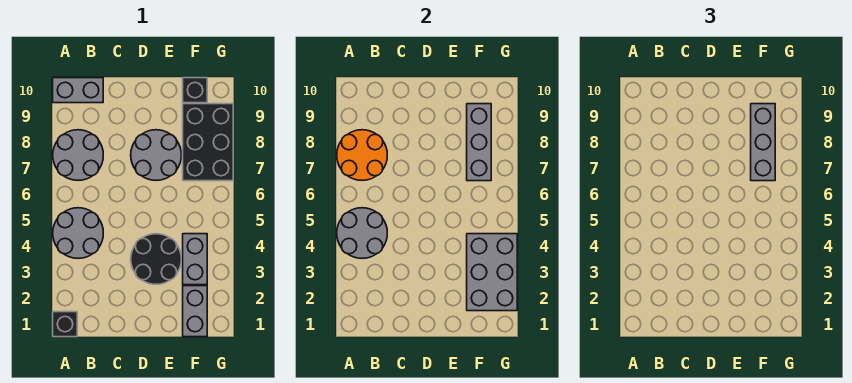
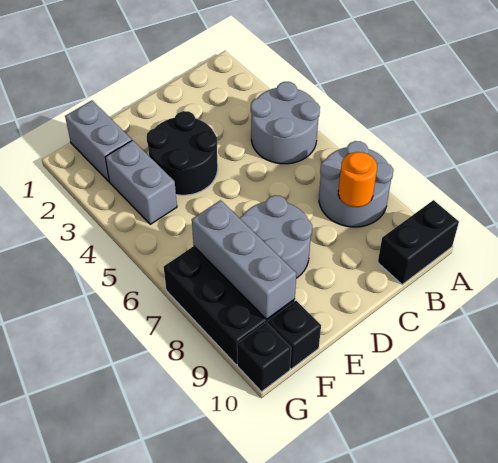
black 1x1 brick [53,312,77,337] -> black 1x1 brick moved to [237,322,291,392]
grey 2x2 round brick [337,208,387,258] -> none
orange 2x2 round brick [337,130,387,180] -> orange 1x1 round brick [338,152,377,207]
grey 1x2 brick [53,78,103,103] -> black 1x2 brick [378,200,459,285]
grey 2x3 brick [467,234,517,311] -> none
grey 1x3 brick [751,104,775,181] -> none

